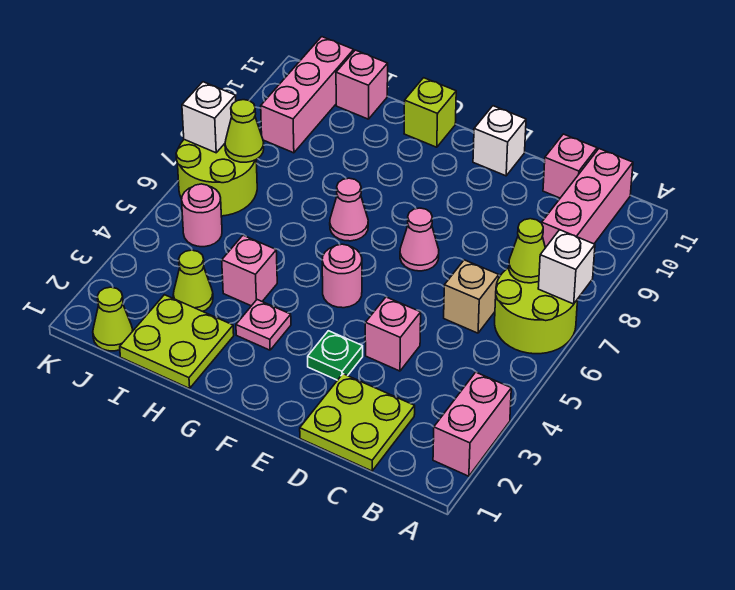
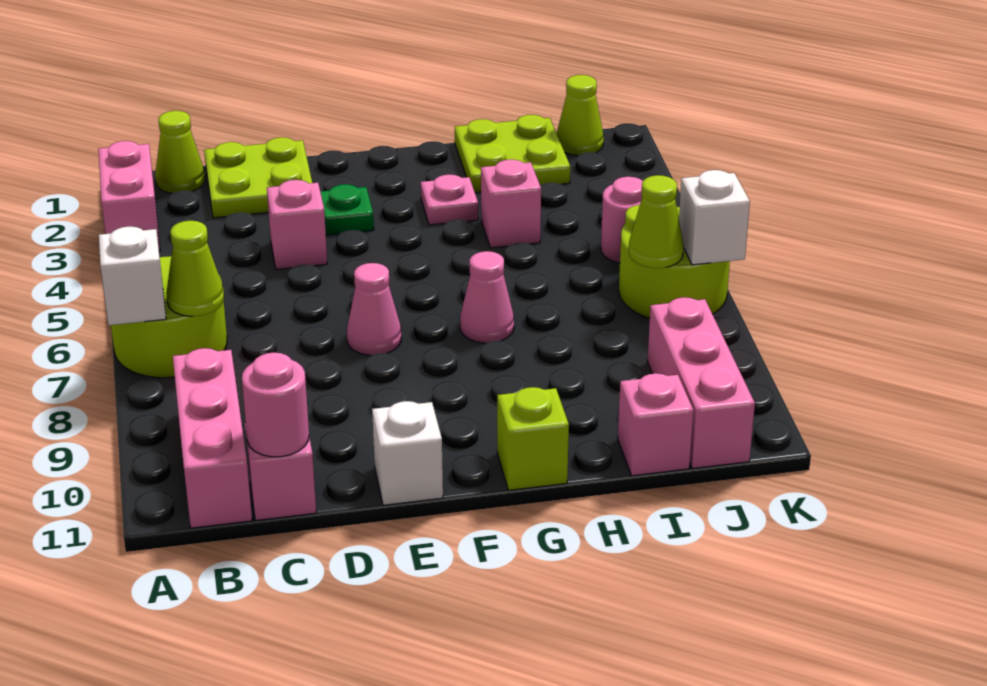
tan 1x1 brick [444,260,499,333] -> none
pink 1x1 round brick [322,244,362,308] -> pink 1x1 round brick moved to [242,353,309,457]
lime 1x1 cone [173,250,213,311] -> lime 1x1 cone moved to [155,111,205,193]

